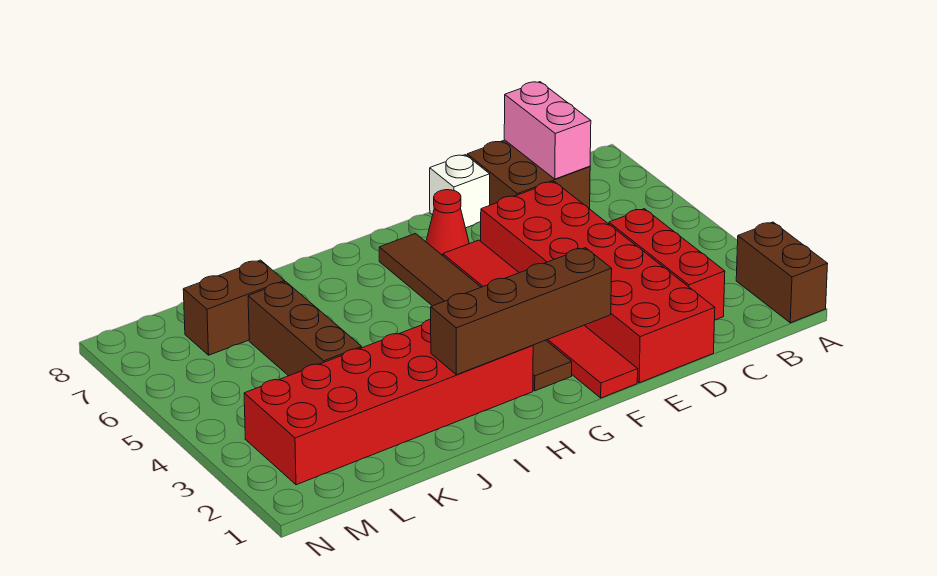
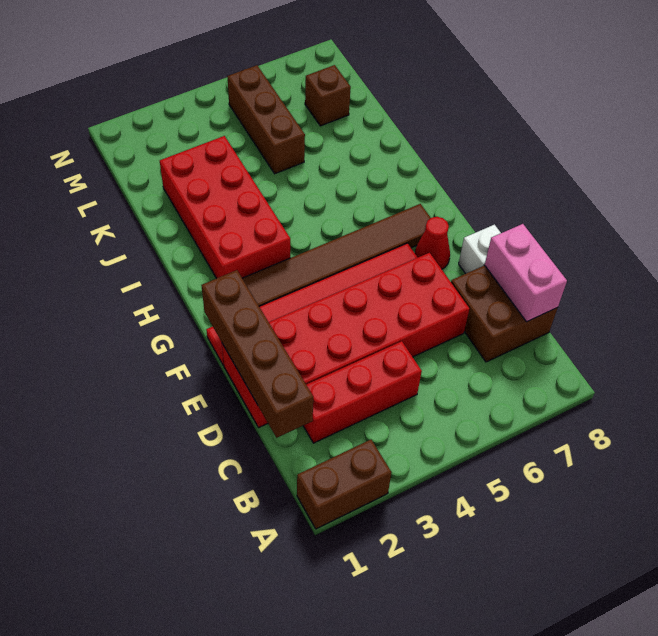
pink 1x2 brick [504,82,591,179] -> pink 1x2 brick turned to [485,224,567,322]
brown 1x4 brick [431,248,612,375] -> brown 1x4 brick moved to [202,270,313,438]
red 2x6 brick [244,319,533,485] -> red 2x4 brick [160,136,290,278]
brown 1x3 brick [248,282,362,376] -> brown 1x3 brick turned to [227,65,305,174]
brown 1x2 brick [183,260,285,355] -> brown 1x1 brick [305,65,351,126]

